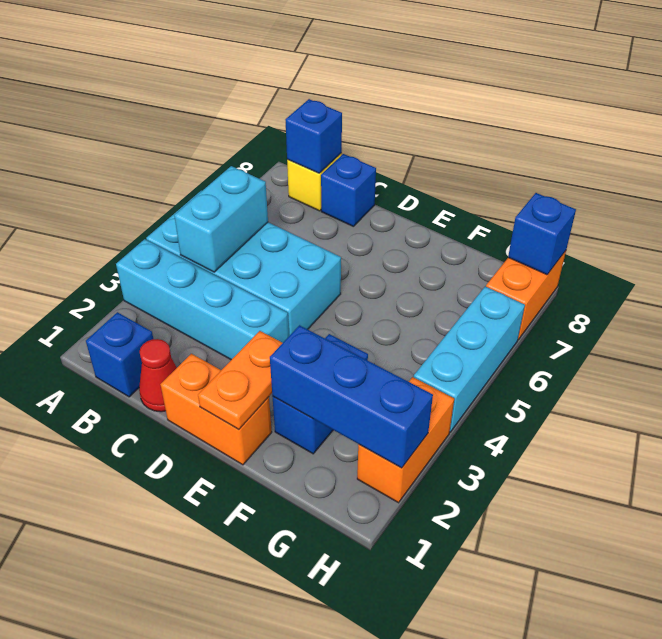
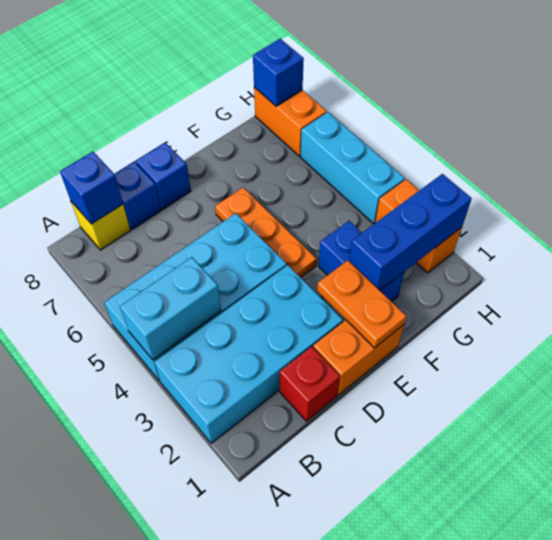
cyan 1x4 brick [116,239,289,360] -> cyan 2x4 brick [154,265,343,443]
blue 1x1 brick [86,312,153,397] -> blue 1x1 brick moved to [136,143,191,209]
cyan 1x2 brick [174,166,268,272] -> cyan 1x2 brick turned to [120,257,221,360]
red 1x1 cone [139,339,177,412] -> red 1x1 brick [280,347,340,421]
none -> orange 1x3 plate [215,188,316,277]

